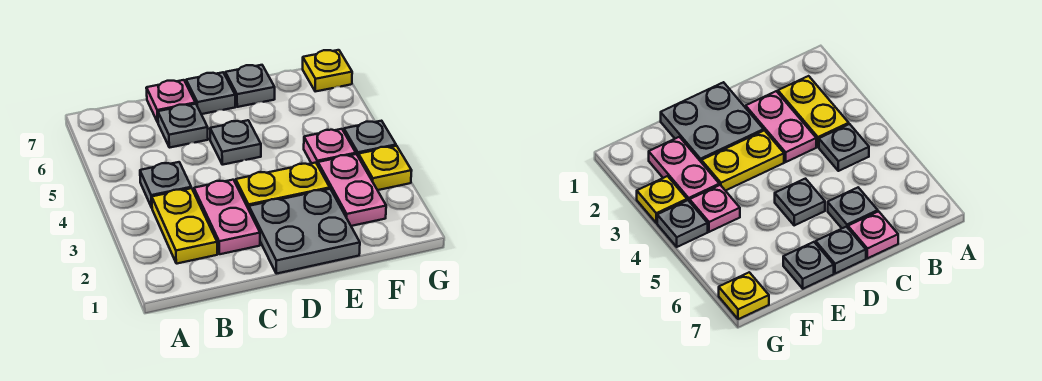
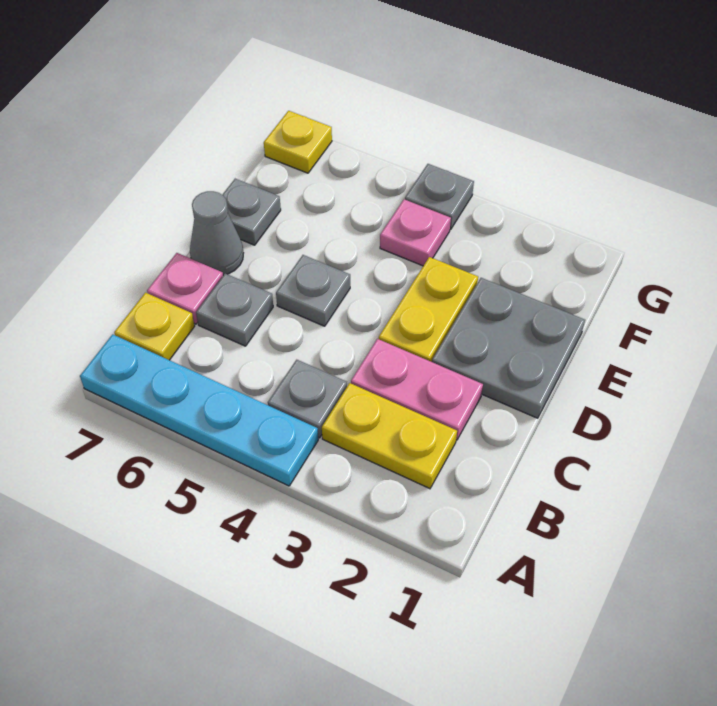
none -> cyan 1x4 plate [80,334,318,486]
grey 1x1 plate [186,72,235,114] -> grey 1x1 cone [190,191,243,275]
pink 1x2 plate [318,154,386,226] -> none
yellow 1x1 plate [358,146,412,190] -> yellow 1x1 plate moved to [114,293,195,360]

